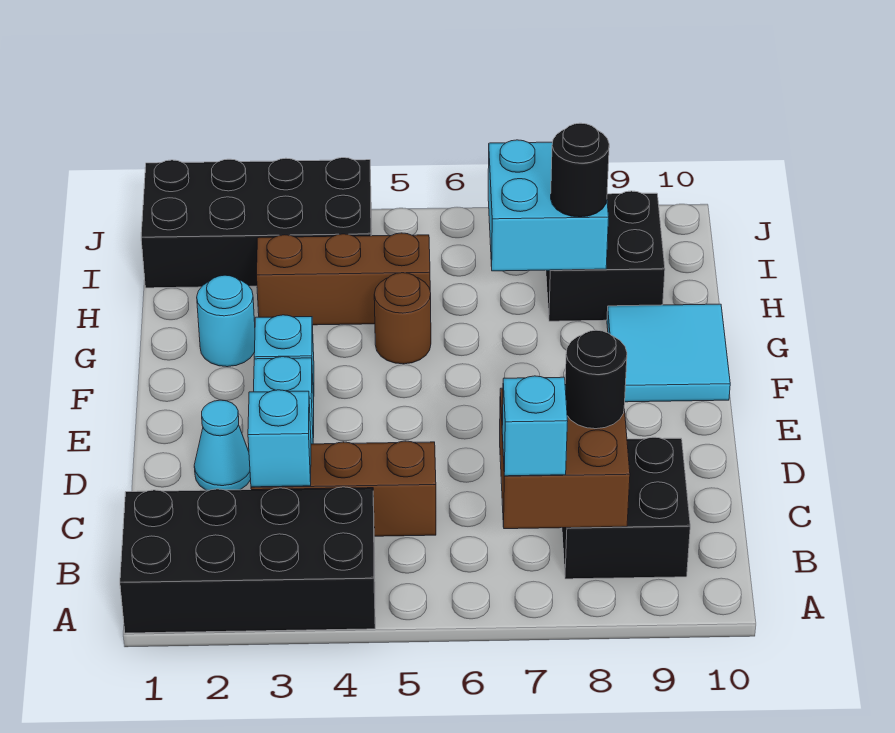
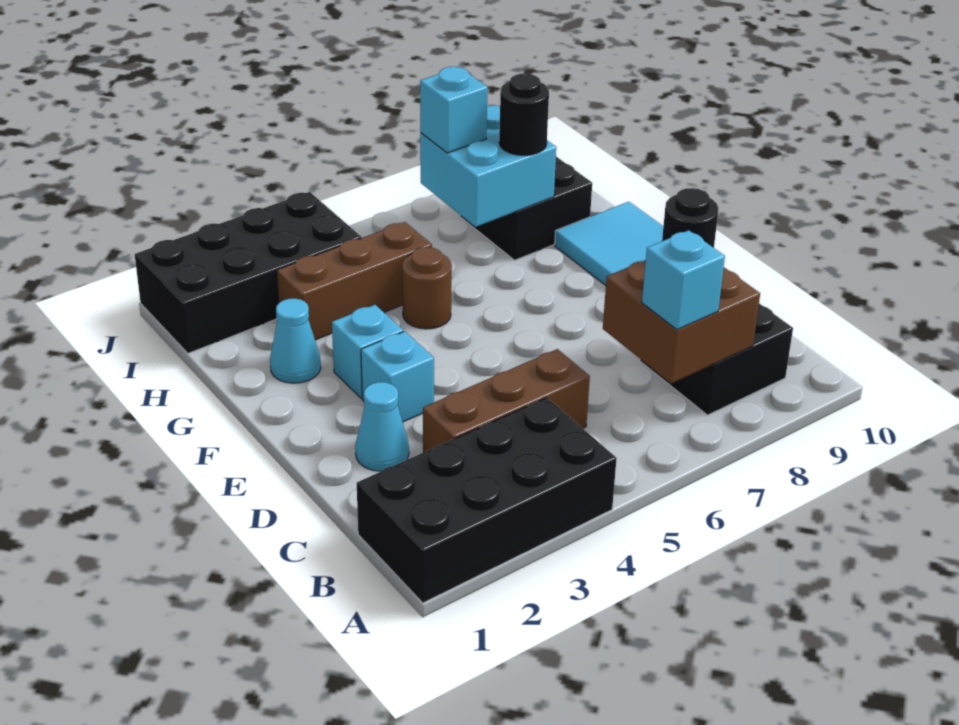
cyan 1x1 brick [248,390,311,487] -> cyan 1x1 brick moved to [420,67,488,153]
cyan 1x1 round brick [197,275,255,367] -> cyan 1x1 cone [270,298,321,383]

